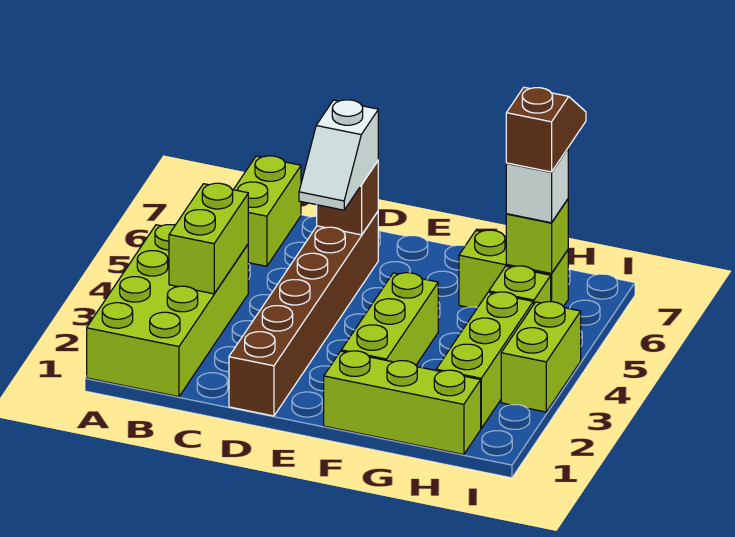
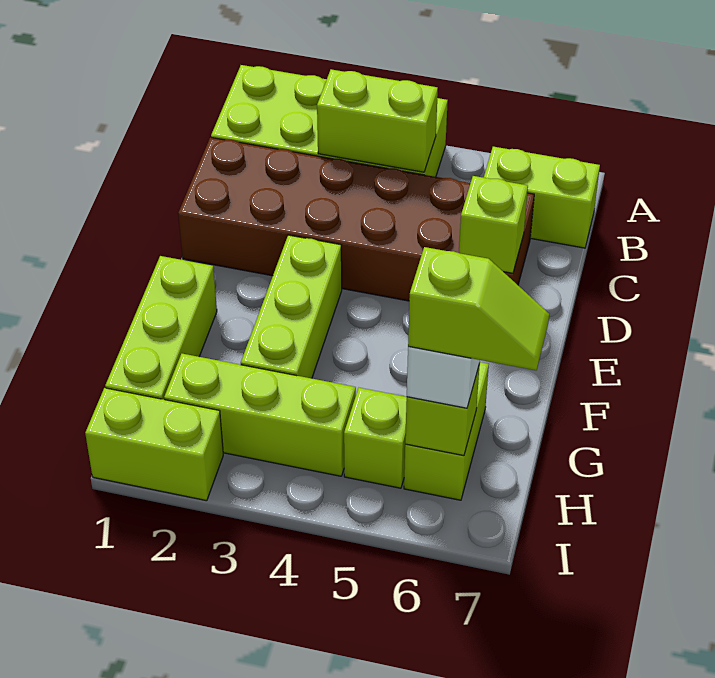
brown 1x6 brick [229,212,378,416] -> brown 2x6 brick [178,137,534,301]
white 1x2 slope [299,100,378,210] -> none
brown 1x1 brick [317,161,378,235] -> lime 1x1 brick [459,176,528,273]
lime 1x3 brick [341,273,438,365] -> lime 1x3 brick turned to [241,235,342,378]
brown 1x2 slope [506,87,586,172] -> lime 1x2 slope [408,247,549,370]
lime 1x2 brick [501,302,581,412] -> lime 1x2 brick moved to [85,388,223,501]

